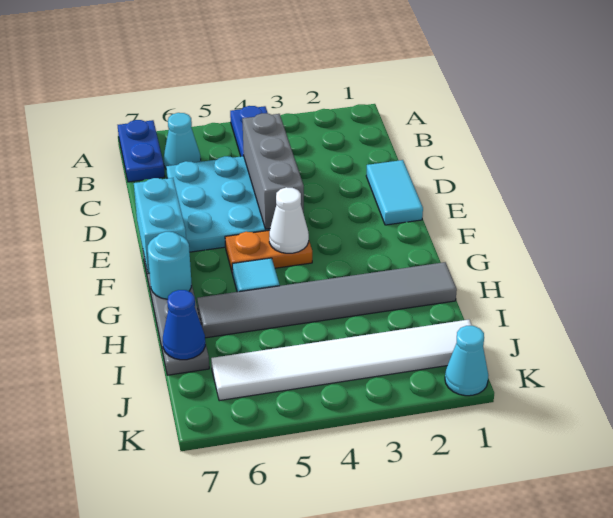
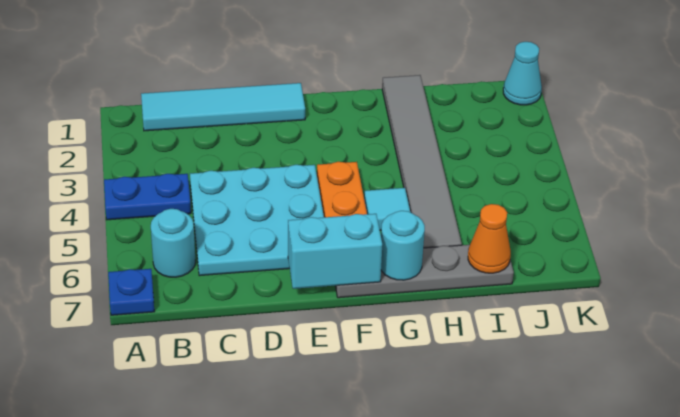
blue 1x2 plate [118,120,165,182] -> blue 1x1 plate [108,269,154,315]
cyan 1x1 cone [164,113,201,168] -> cyan 1x1 round brick [151,209,195,277]
grey 1x3 brick [242,113,304,229] -> none
cyan 1x2 tile [366,160,423,225] -> cyan 1x4 tile [141,83,305,131]
white 1x1 cone [269,187,309,253] -> none
blue 1x1 cone [163,290,205,360] -> orange 1x1 cone [468,204,511,273]
white 1x6 tile [211,320,472,401] -> none

